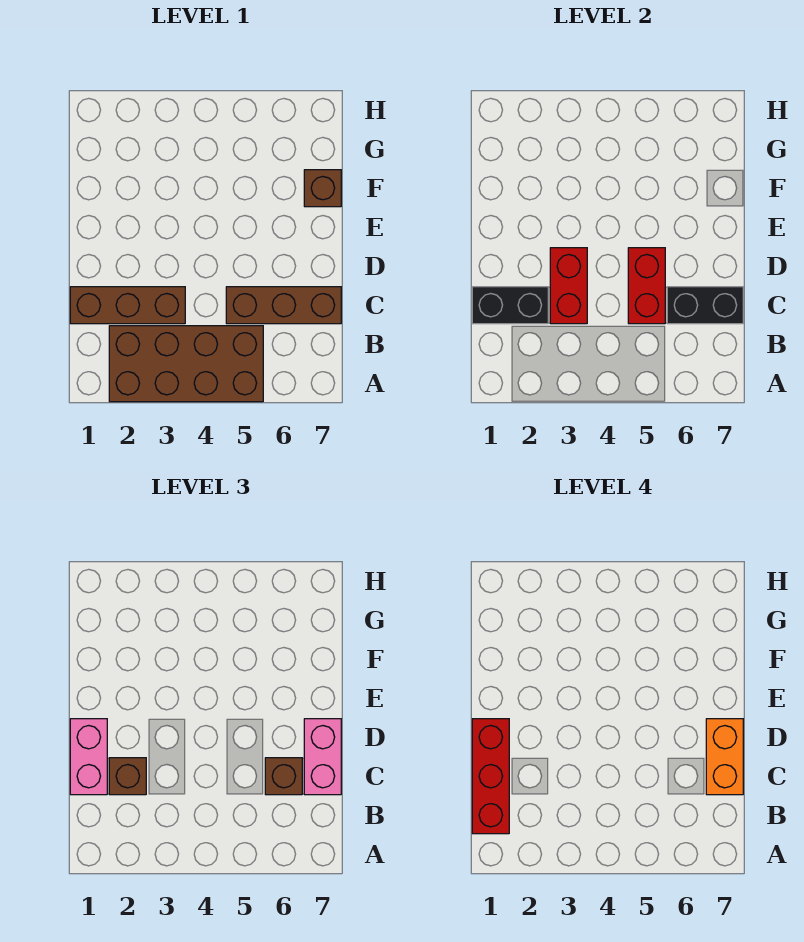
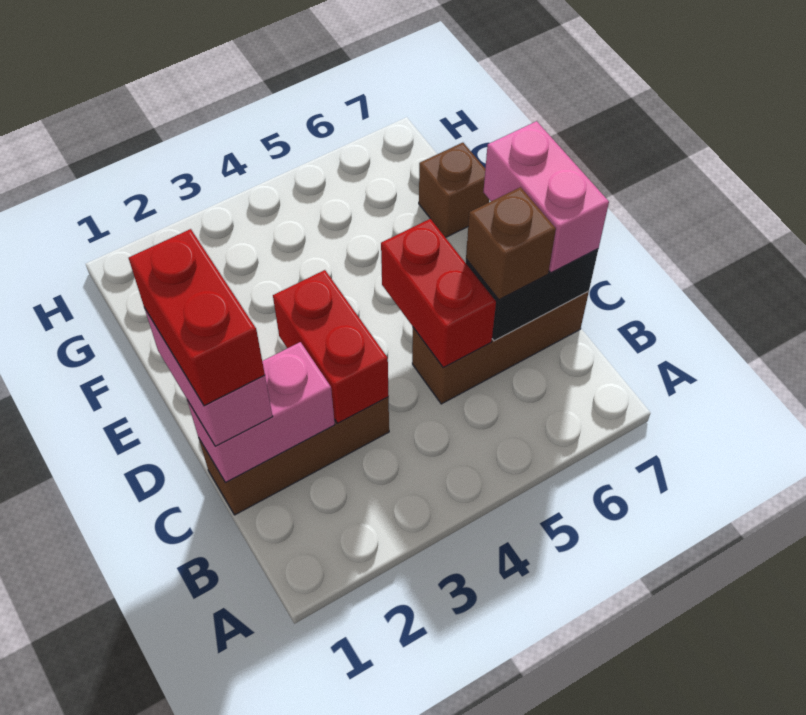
brown 2x4 brick [109,326,263,402] -> none
red 1x3 brick [472,719,509,834] -> red 1x2 brick [129,229,265,406]
black 1x2 brick [472,287,548,324] -> pink 1x2 brick [187,342,335,483]
brown 1x1 brick [109,758,146,795] -> none
orange 1x2 brick [706,719,743,795] -> none

